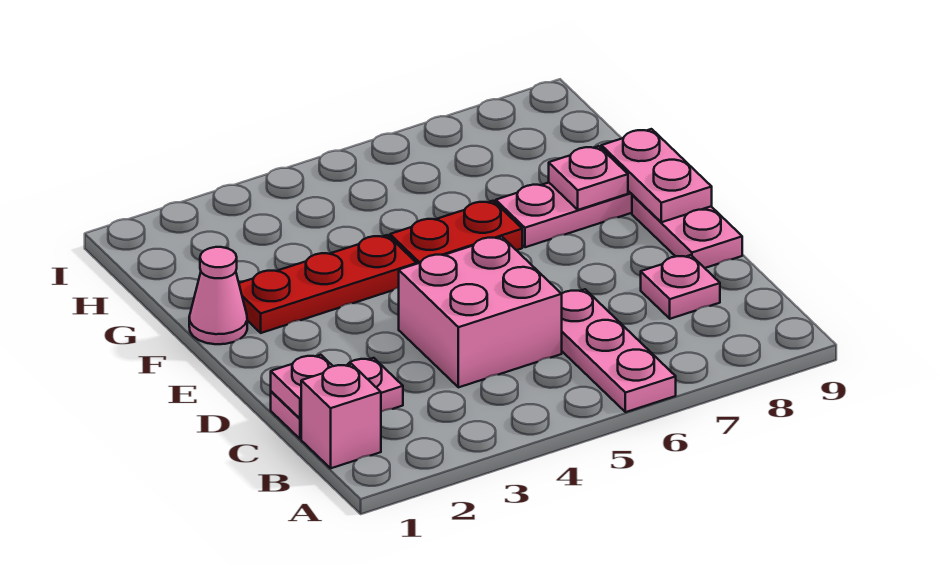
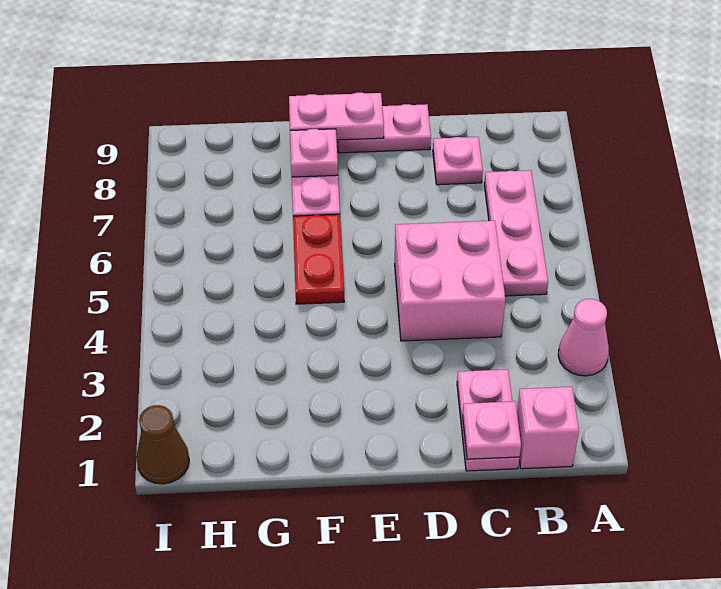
pink 1x3 plate [562,289,676,412] -> pink 1x3 plate turned to [484,170,548,296]
pink 1x1 cone [189,247,247,344] -> pink 1x1 cone moved to [558,299,609,376]
red 1x3 plate [239,235,417,333] -> none
none -> brown 1x1 cone [136,405,189,484]

